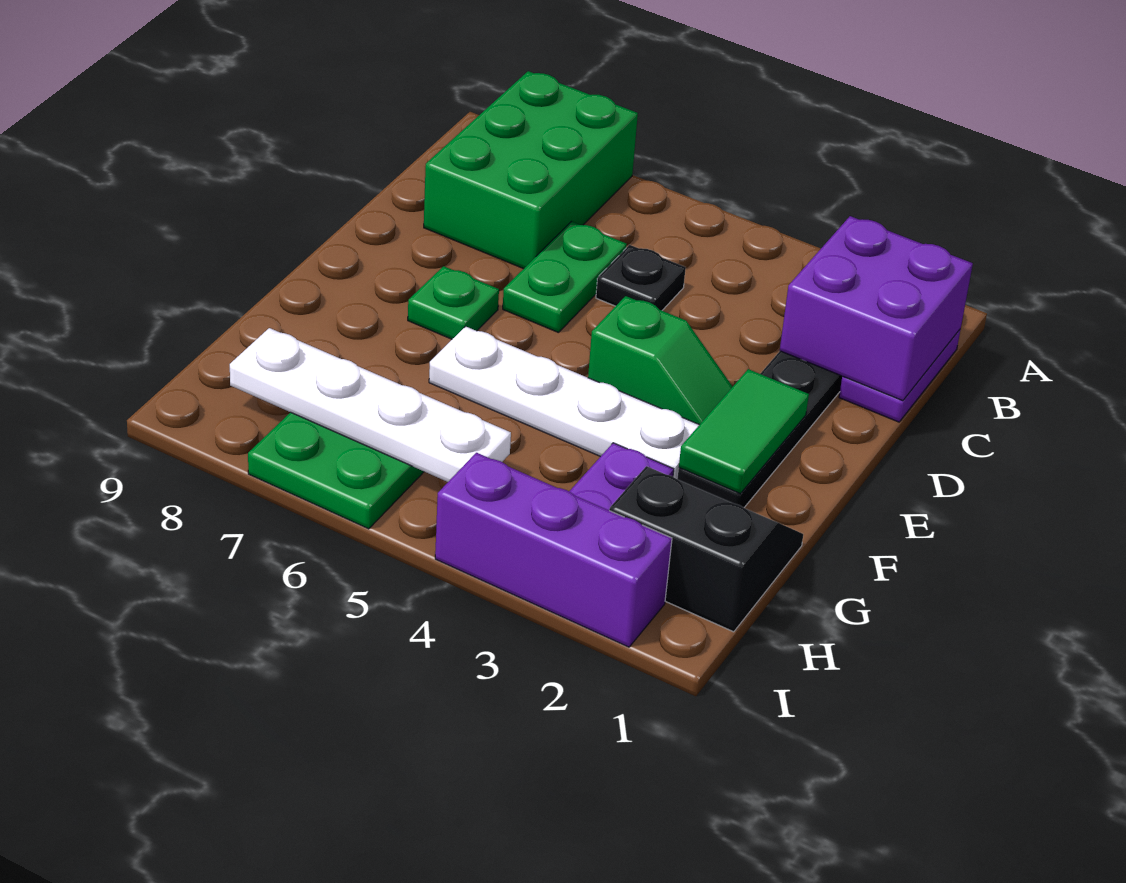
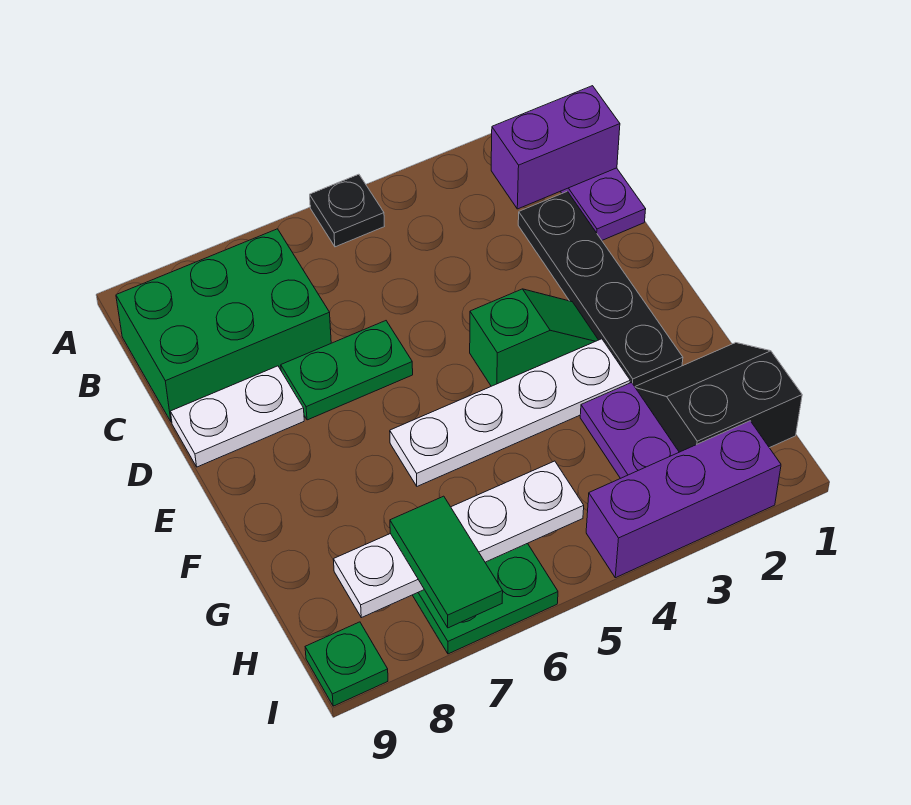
green 2x3 brick [424,71,638,269] -> green 2x3 brick turned to [116,229,331,422]
purple 2x2 brick [780,216,973,401] -> purple 1x2 brick [491,86,620,209]
black 1x1 plate [596,245,686,310] -> black 1x1 plate moved to [310,174,384,247]
green 1x2 plate [503,222,627,333] -> green 1x2 plate turned to [281,321,413,420]
none -> white 1x2 plate [170,366,304,467]
green 1x2 tile [679,369,809,494] -> green 1x2 tile moved to [390,496,503,628]
green 1x1 plate [408,266,499,339] -> green 1x1 plate moved to [305,622,388,706]

